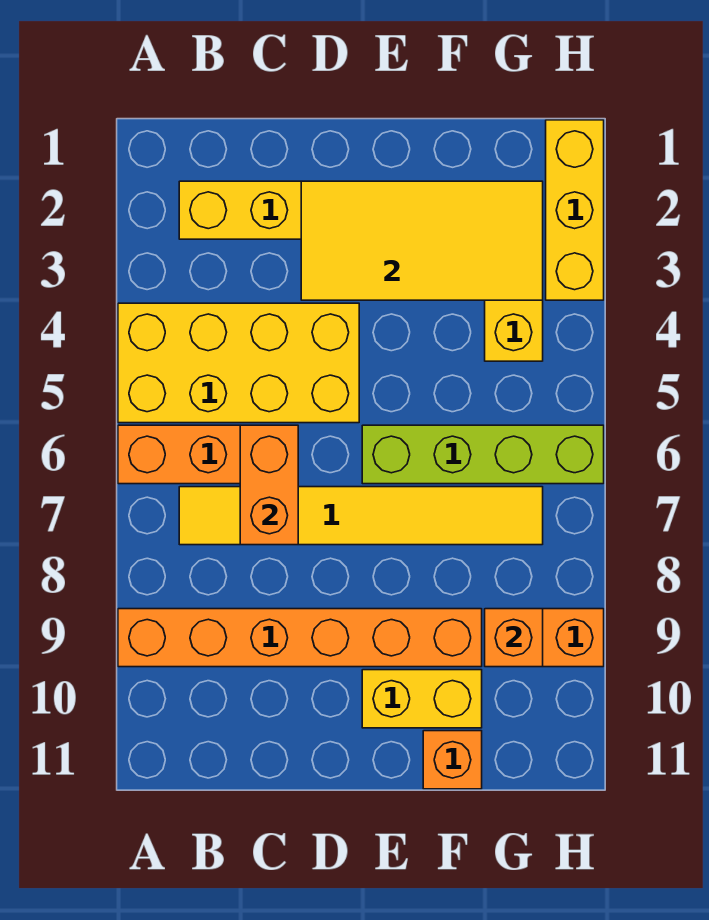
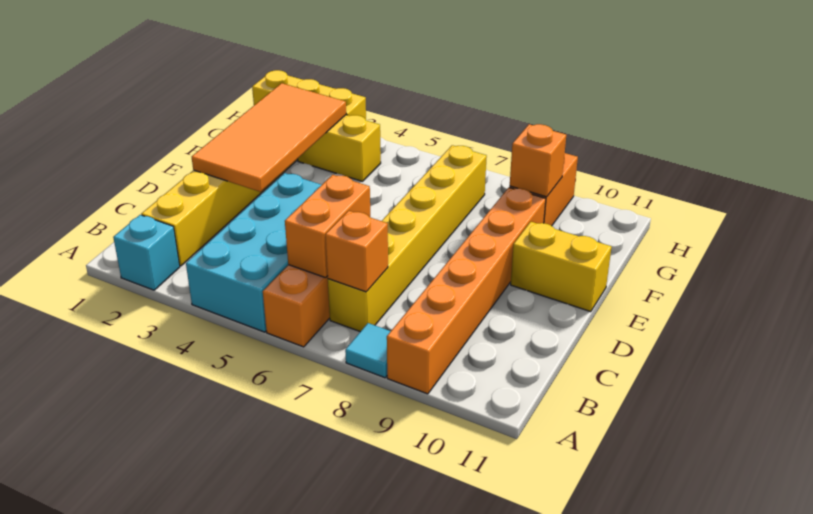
none -> cyan 1x1 brick [113,215,180,290]
yellow 2x4 brick [118,303,359,423] -> cyan 2x4 brick [186,173,321,332]
none -> cyan 1x1 tile [345,323,391,378]
yellow 1x6 tile [179,487,543,545] -> yellow 1x6 brick [328,145,487,332]
orange 1x2 brick [240,425,298,545] -> orange 1x2 brick turned to [285,175,370,278]
yellow 2x4 tile [301,181,543,300] -> orange 2x4 tile [192,83,346,192]
lime 1x4 brick [362,425,604,484] -> none
yellow 1x2 brick [362,670,482,728] -> yellow 1x2 brick turned to [511,222,612,312]
orange 1x1 brick [423,731,482,789] -> orange 1x1 brick moved to [325,211,388,292]

